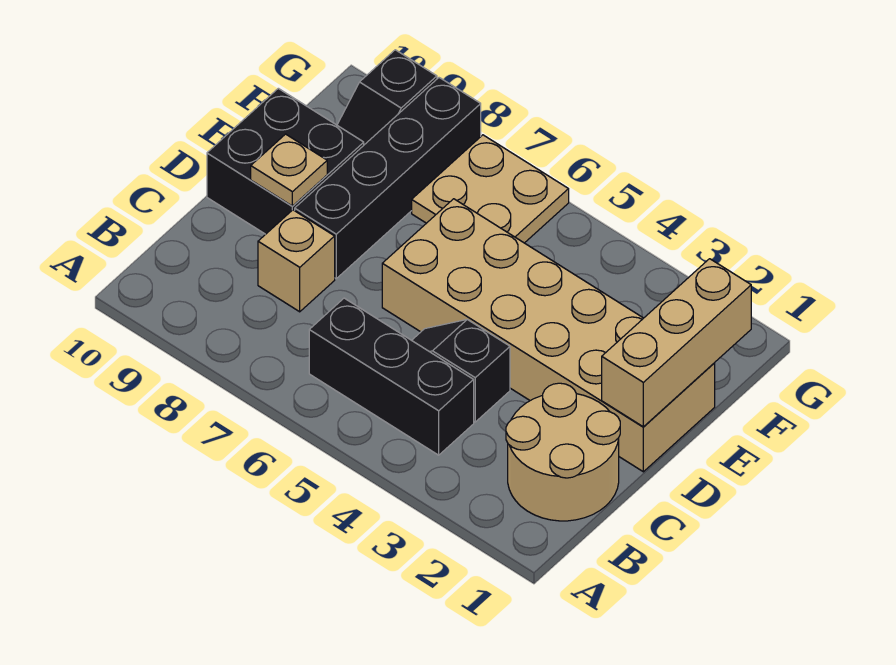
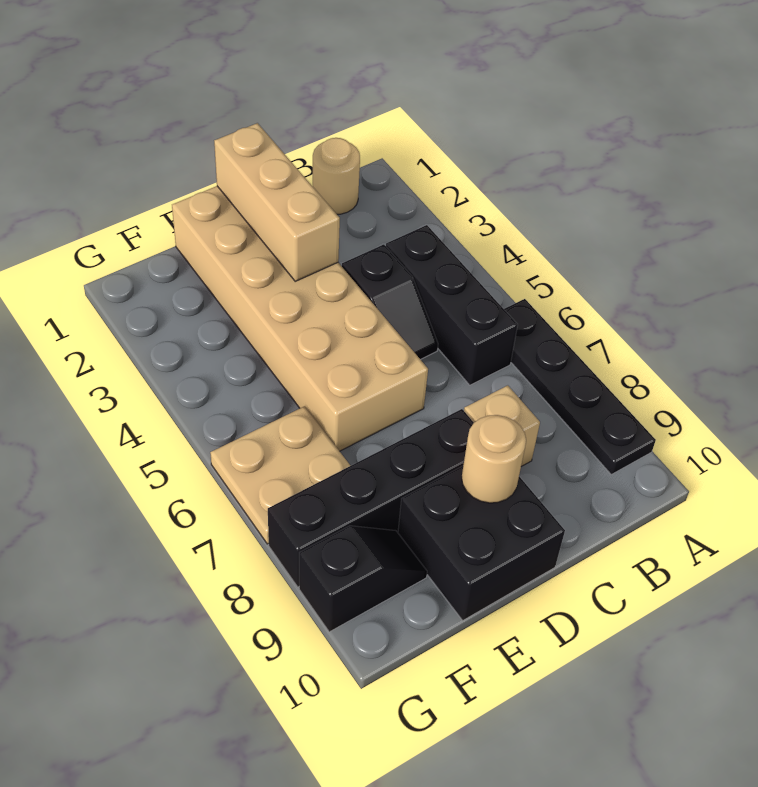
none -> black 1x4 plate [504,299,656,474]
tan 2x2 round brick [506,383,620,521] -> tan 1x1 round brick [313,138,360,214]
tan 1x3 brick [602,259,751,427] -> tan 1x3 brick turned to [214,123,340,281]
tan 1x1 plate [251,134,327,206] -> tan 1x1 round brick [462,415,526,503]

